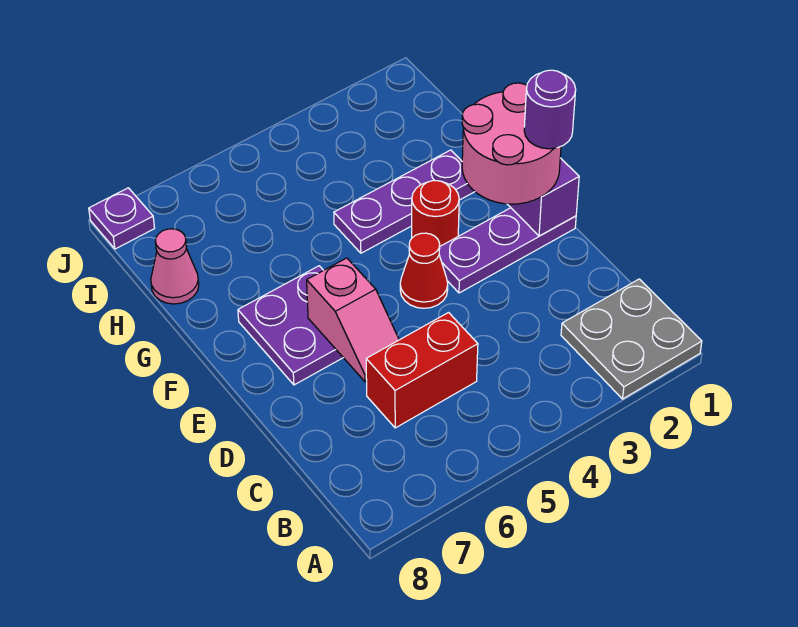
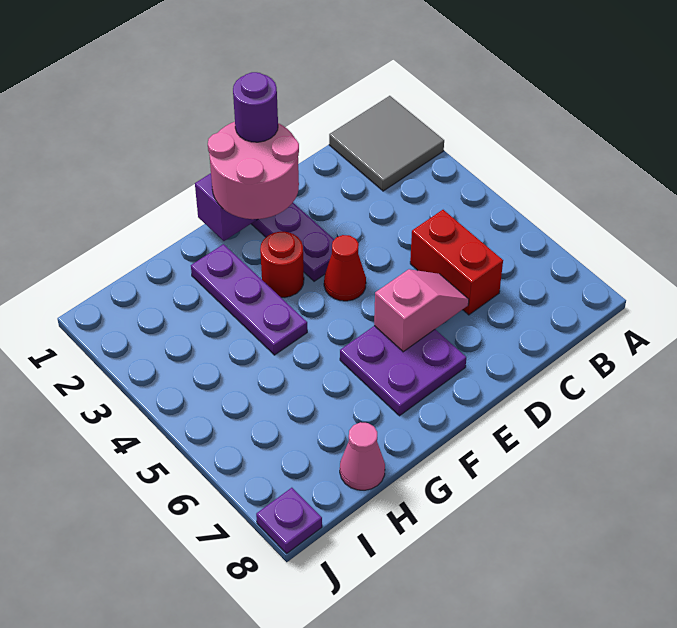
grey 2x2 plate [561,279,702,399] -> grey 2x2 tile [329,96,444,191]

